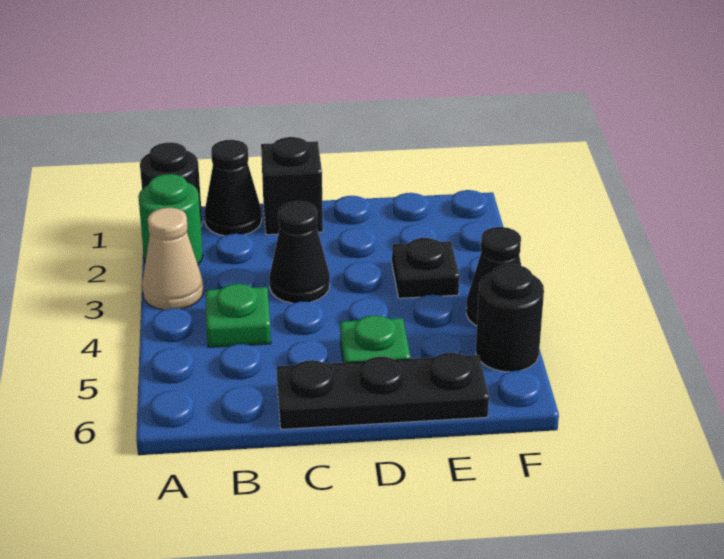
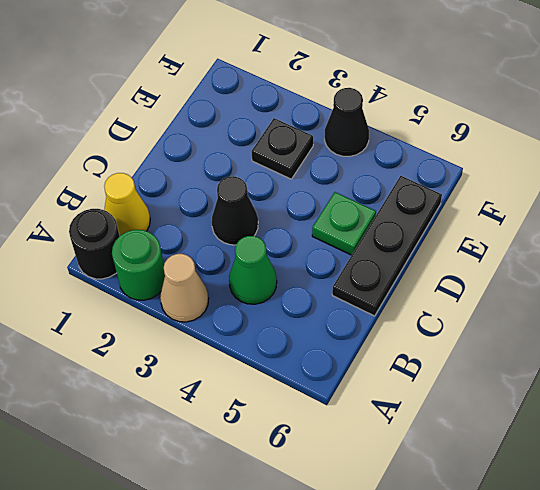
black 1x1 cone [204,140,262,236] -> yellow 1x1 cone [104,173,150,236]
green 1x1 plate [206,284,271,347] -> green 1x1 cone [229,236,277,304]
black 1x1 brick [261,137,323,235] -> none
black 1x1 round brick [476,264,544,372] -> none

